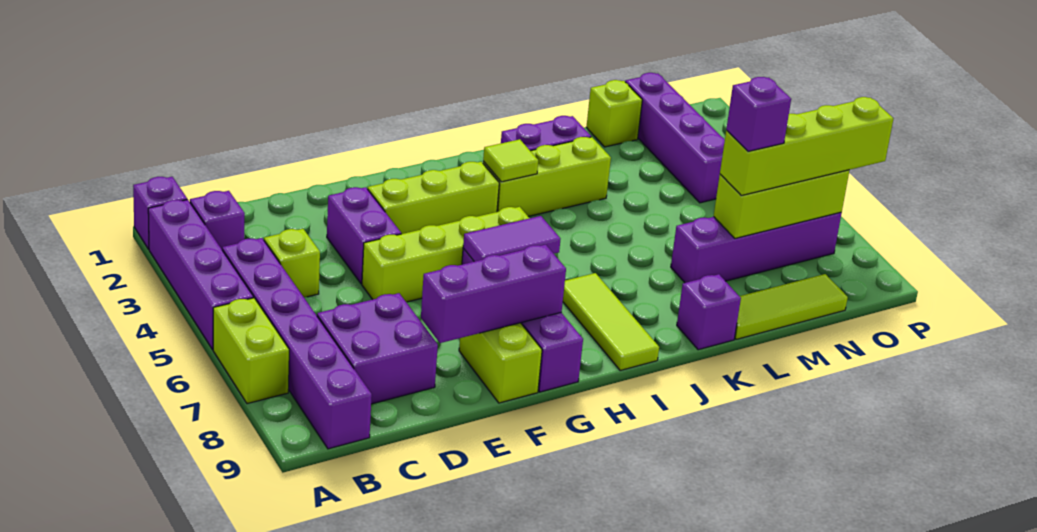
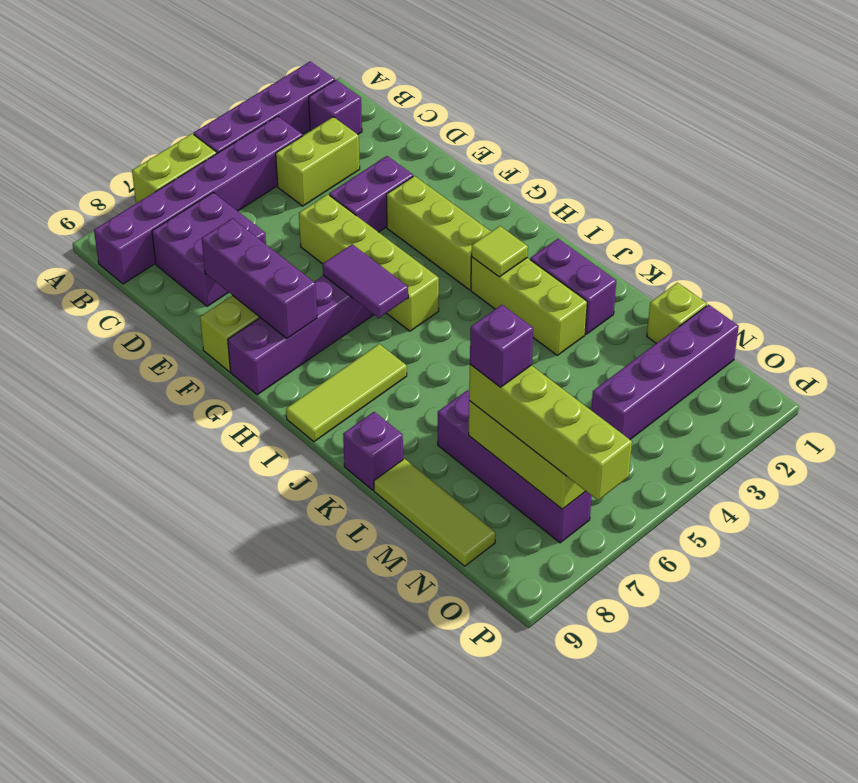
purple 1x1 brick [133,177,187,249] -> none
lime 1x1 brick [264,229,320,297] -> lime 1x2 brick [276,117,360,206]

